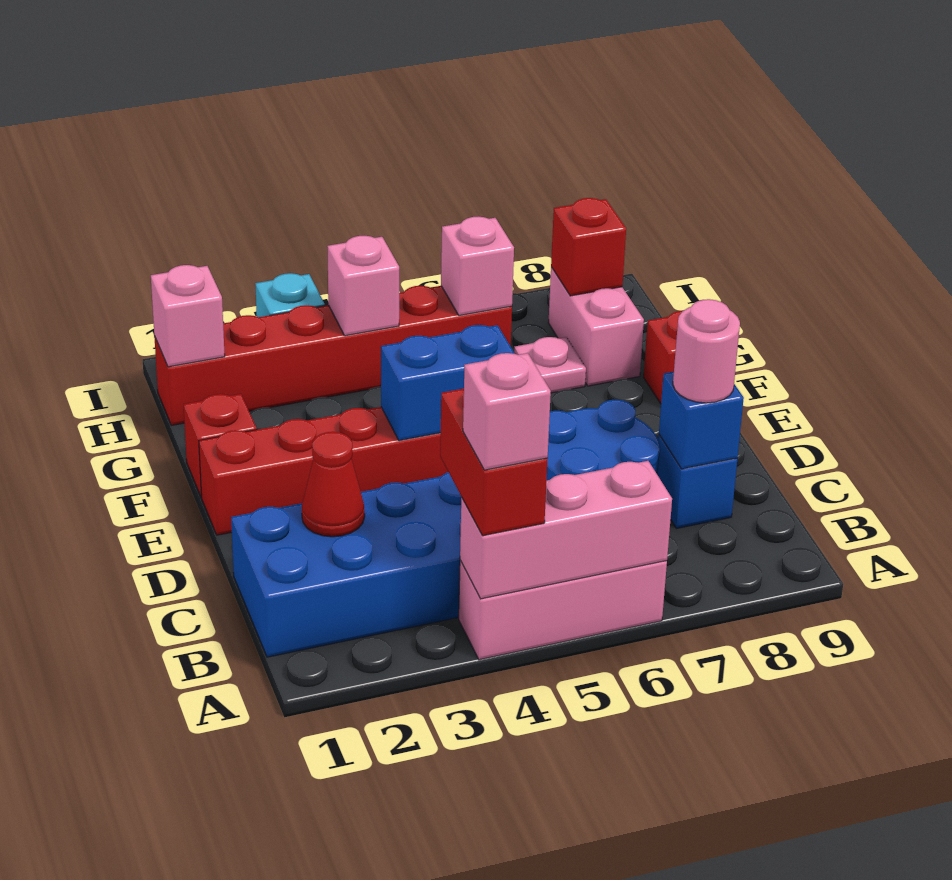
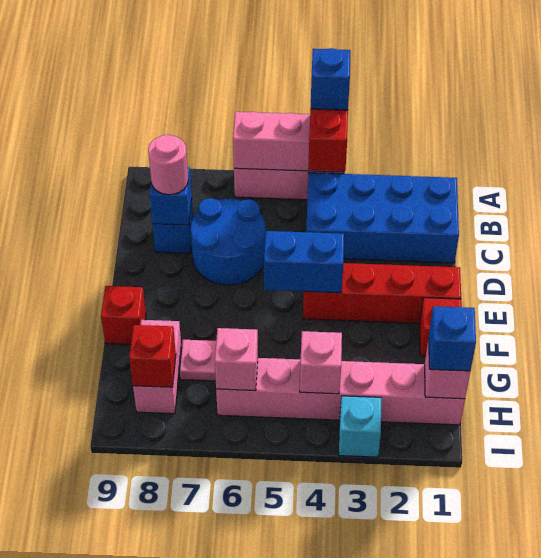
pink 1x1 brick [463,353,551,470] -> blue 1x1 brick [311,48,350,110]
red 1x1 cone [302,432,365,537] -> none
red 1x6 brick [154,286,512,425] -> pink 1x6 brick [216,358,465,425]
none -> blue 1x1 brick [429,306,476,371]

